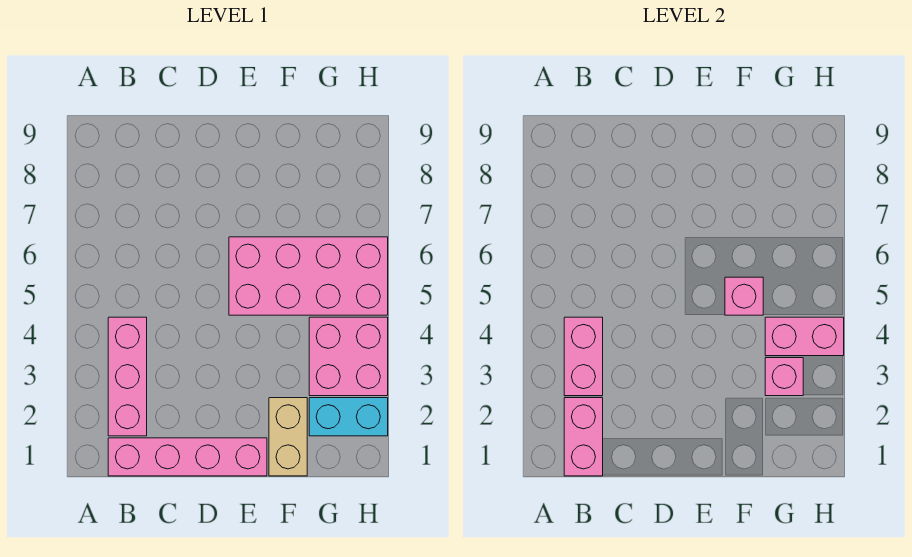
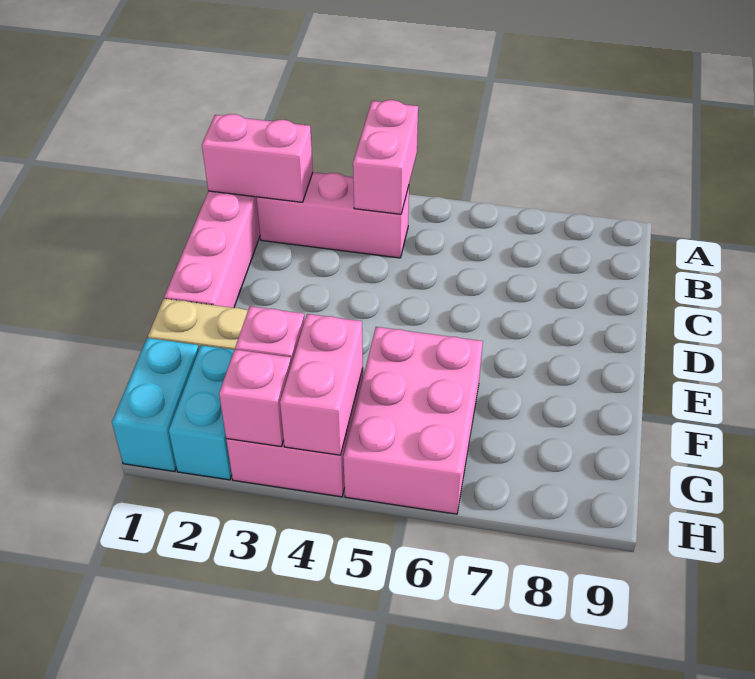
pink 1x2 brick [564,317,603,396] -> pink 1x2 brick turned to [353,100,418,214]
pink 2x4 brick [229,237,388,315] -> pink 2x3 brick [343,327,483,514]
pink 1x1 brick [725,277,763,315] -> pink 1x1 brick moved to [219,350,291,446]
none -> cyan 1x2 brick [112,338,199,472]

